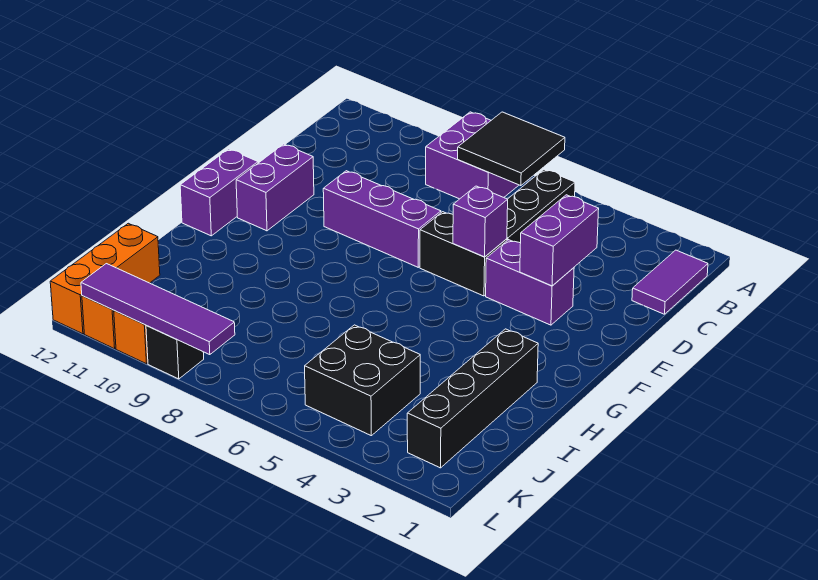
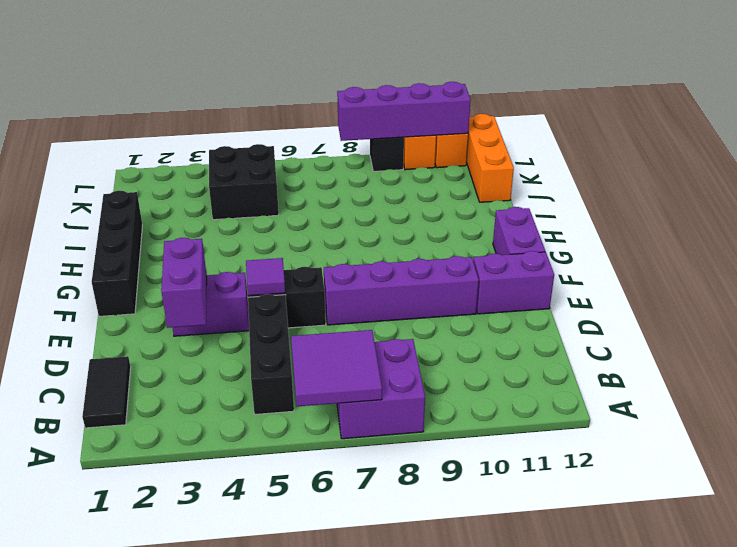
black 2x2 tile [458,112,565,186] -> purple 2x2 tile [291,330,382,406]
purple 1x2 tile [632,250,708,314] -> black 1x2 tile [82,356,131,428]
purple 1x1 brick [453,186,508,257] -> purple 1x1 tile [246,258,285,296]
purple 1x3 brick [323,171,441,267] -> purple 1x4 brick [324,256,479,325]
purple 1x2 brick [236,144,314,231] -> purple 1x2 brick turned to [473,251,554,314]
black 1x4 brick [407,329,538,468] -> black 1x4 brick moved to [92,191,142,316]
purple 1x4 tile [81,264,235,355] -> purple 1x4 brick [337,82,471,141]

